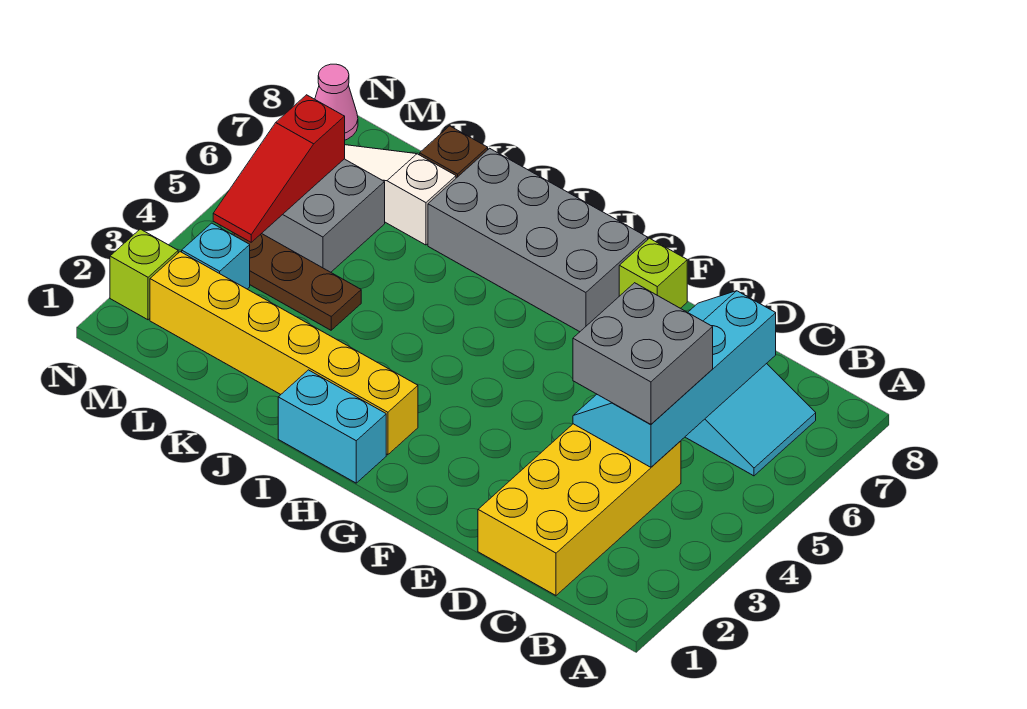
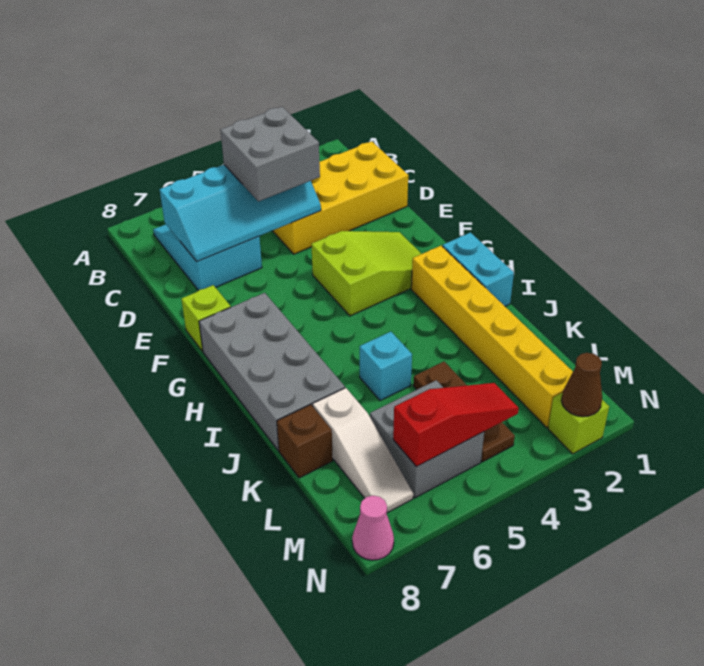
none -> lime 2x3 slope [311,231,421,316]
cyan 1x1 brick [182,223,250,289] -> cyan 1x1 brick moved to [360,332,412,401]
none -> brown 1x1 cone [561,353,602,417]

